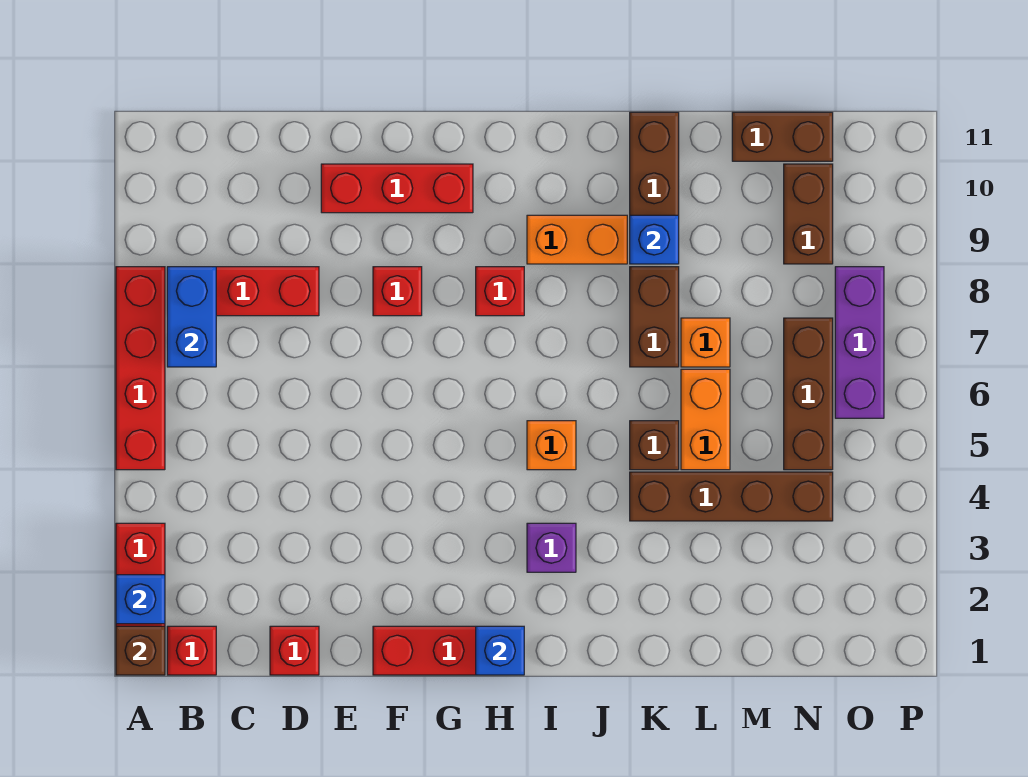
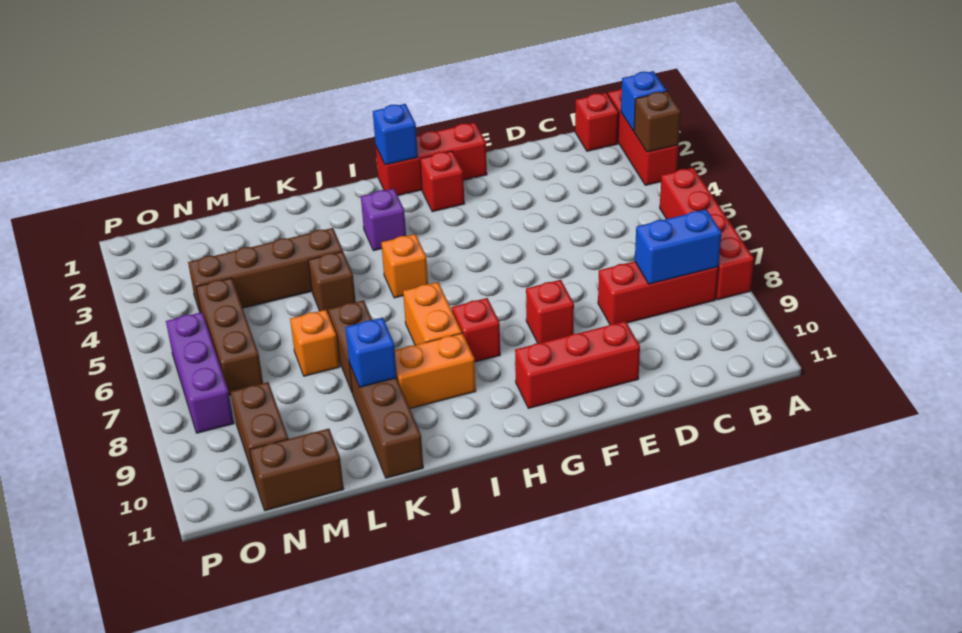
brown 1x1 brick [116,626,165,675] -> brown 1x1 brick moved to [634,91,681,152]
blue 1x2 brick [167,267,216,367] -> blue 1x2 brick turned to [635,209,722,284]
red 1x1 brick [270,626,319,675] -> red 1x1 brick moved to [420,151,464,212]
orange 1x2 brick [681,369,730,470] -> orange 1x2 brick moved to [403,282,462,345]

